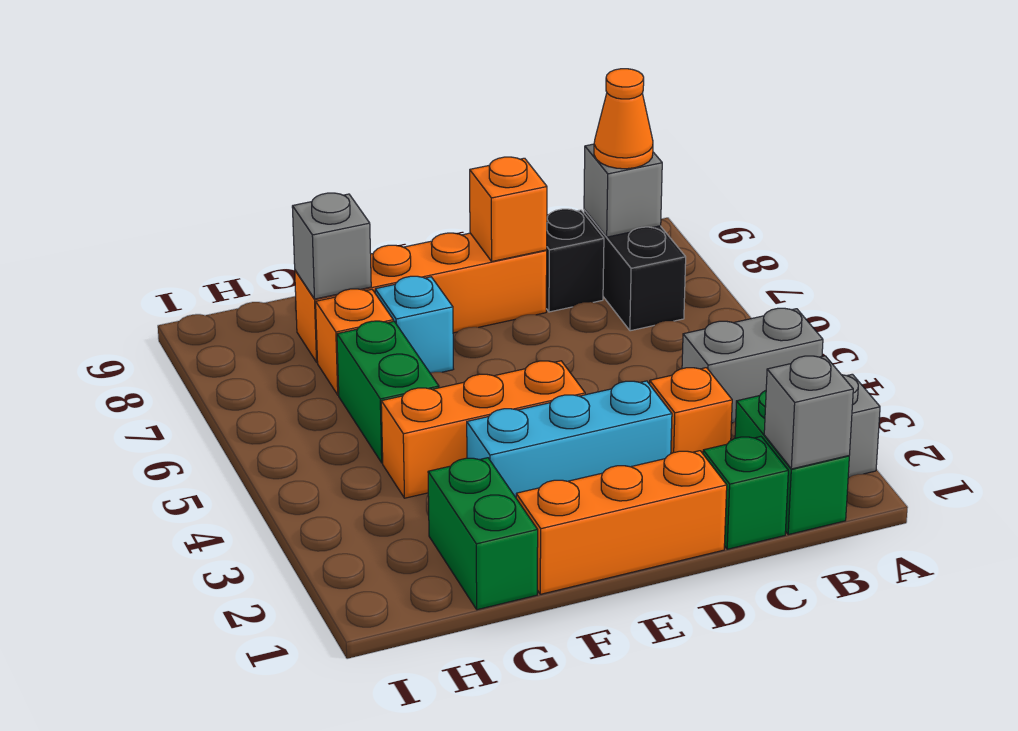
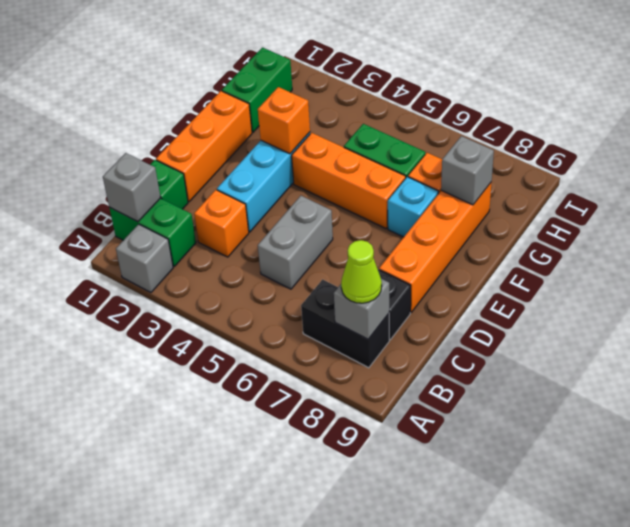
grey 1x2 brick [682,308,823,423] -> grey 1x2 brick moved to [258,196,333,289]
orange 1x1 cone [594,69,653,169] -> lime 1x1 cone [341,240,382,303]
orange 1x1 brick [470,157,547,261] -> orange 1x1 brick moved to [258,87,310,154]
orange 1x3 brick [381,361,585,498] -> orange 1x3 brick turned to [292,133,406,228]
green 1x2 brick [428,458,538,610] -> green 1x2 brick turned to [222,48,292,132]

